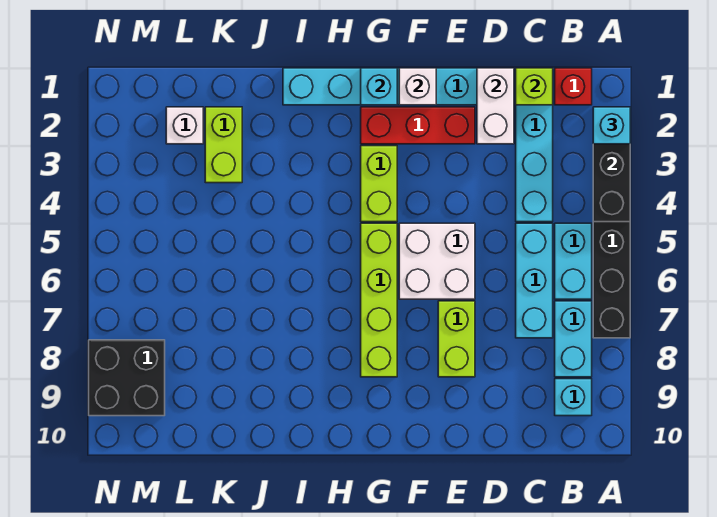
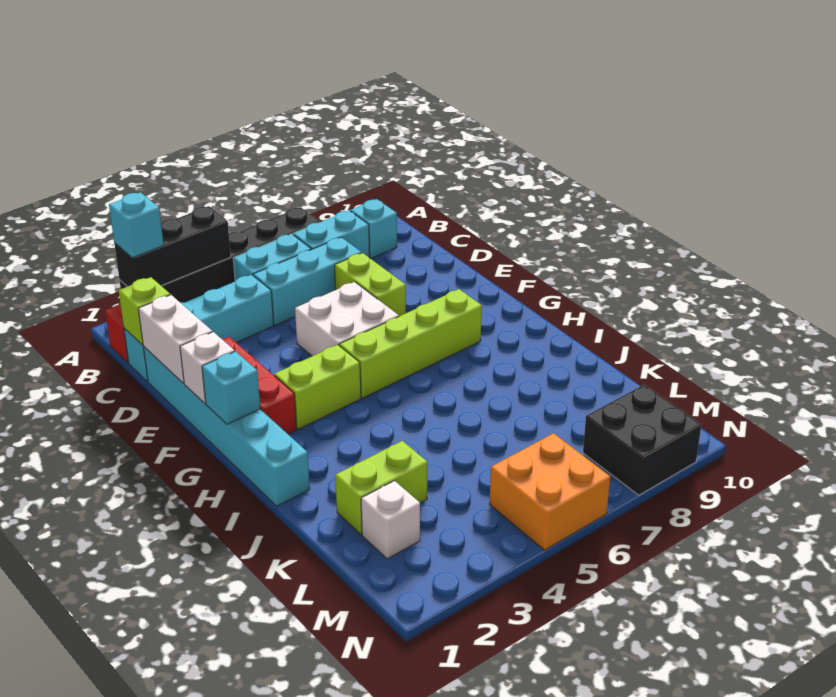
white 1x2 brick [477,68,514,144] -> white 1x2 brick turned to [139,295,212,383]
lime 1x2 brick [438,301,475,377] -> lime 1x2 brick turned to [335,253,406,316]
none -> orange 2x2 brick [490,433,610,550]

